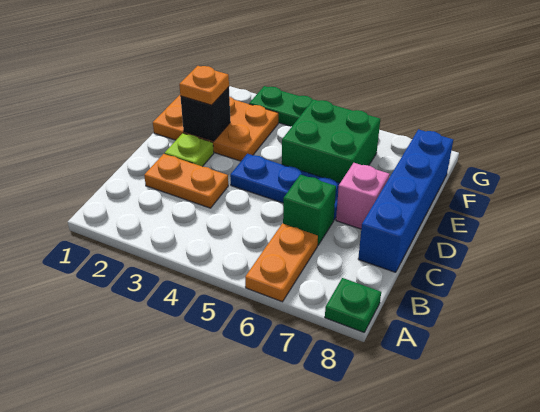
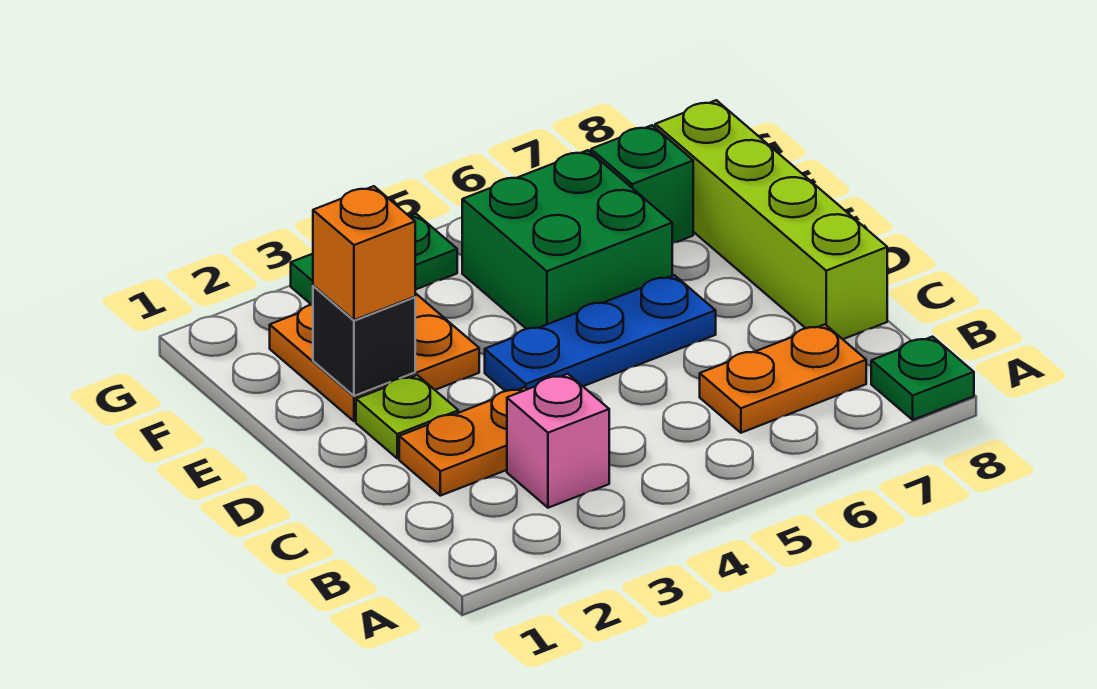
orange 1x2 plate [245,223,318,302] -> orange 1x2 plate turned to [700,325,866,433]
green 1x1 brick [283,175,336,245] -> green 1x1 brick moved to [591,125,693,243]
blue 1x4 brick [358,129,453,272] -> lime 1x4 brick [655,100,887,339]
pink 1x1 brick [336,163,390,229] -> pink 1x1 brick moved to [507,374,609,508]
orange 2x3 plate [153,95,278,161] -> orange 2x2 plate [270,293,479,421]
orange 1x1 plate [179,66,229,105] -> orange 1x1 brick [313,186,415,320]

